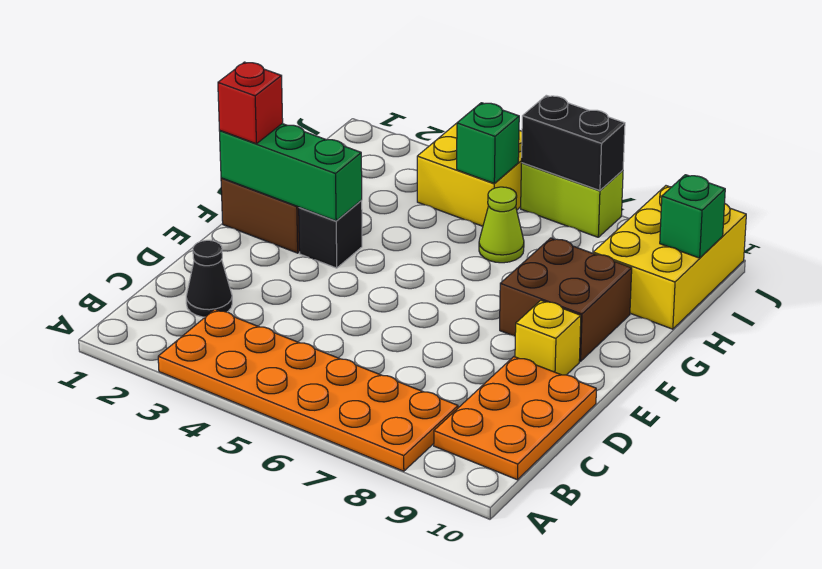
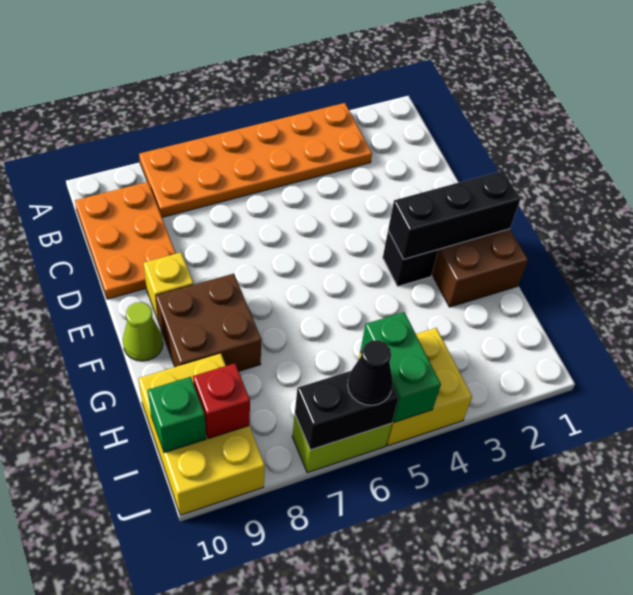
black 1x1 cone [186,240,232,317] -> black 1x1 cone moved to [348,340,393,405]
green 1x3 brick [220,124,362,221] -> black 1x3 brick [388,171,520,259]
red 1x1 brick [218,62,283,144] -> red 1x1 brick moved to [193,363,250,439]
lime 1x1 cone [479,187,524,263] -> lime 1x1 cone moved to [123,302,163,361]
green 1x1 brick [457,103,519,184] -> green 1x2 brick [360,312,441,422]

